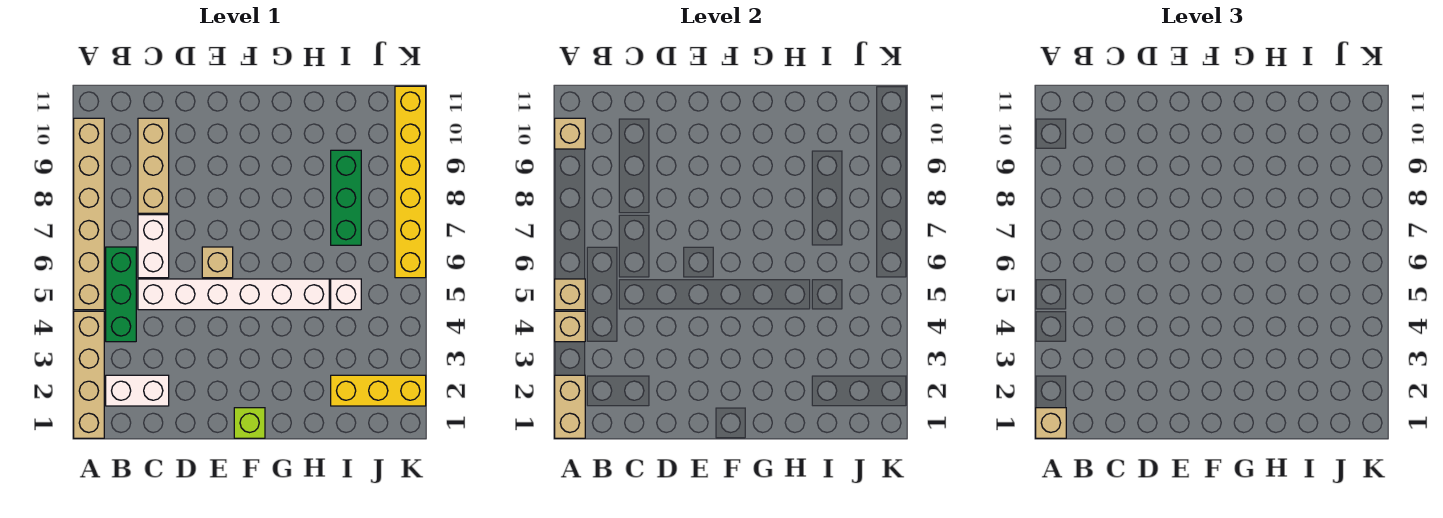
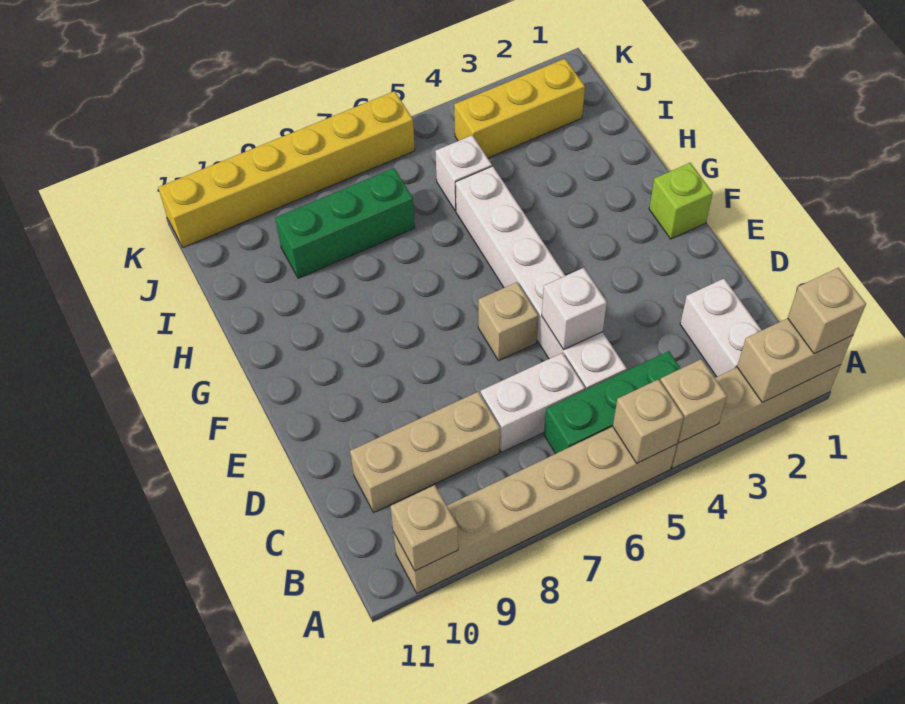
none -> white 1x1 brick [542,268,607,350]
yellow 1x3 brick [331,375,426,406] -> yellow 1x3 brick turned to [454,59,585,158]

